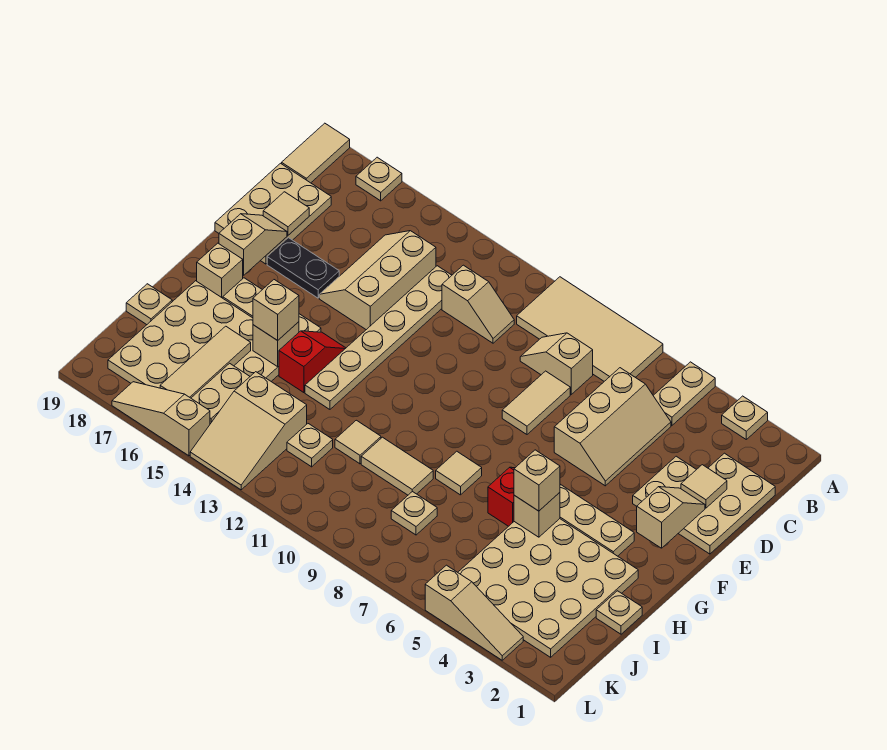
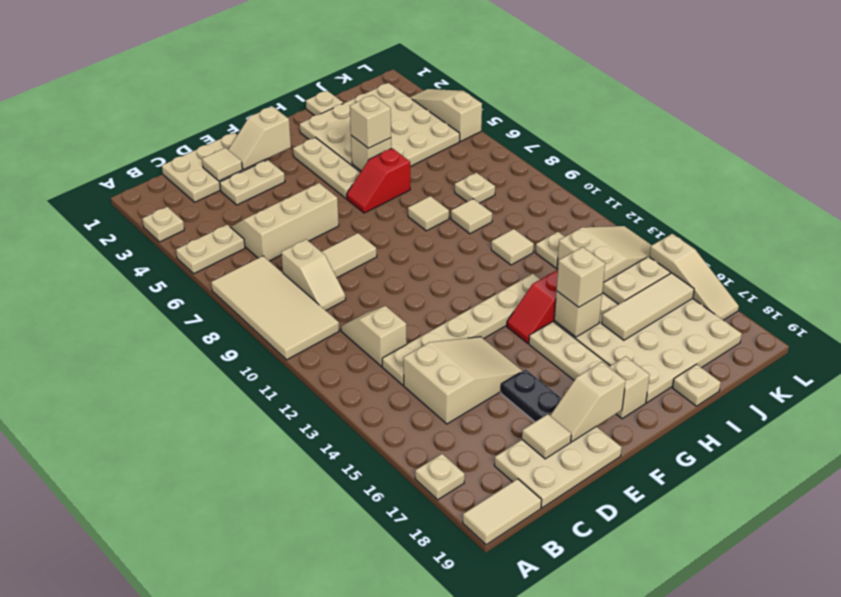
tan 2x3 slope [319,231,436,330] -> tan 2x3 slope turned to [403,337,522,424]
tan 1x2 tile [361,437,433,495] -> tan 1x1 tile [451,199,492,234]

